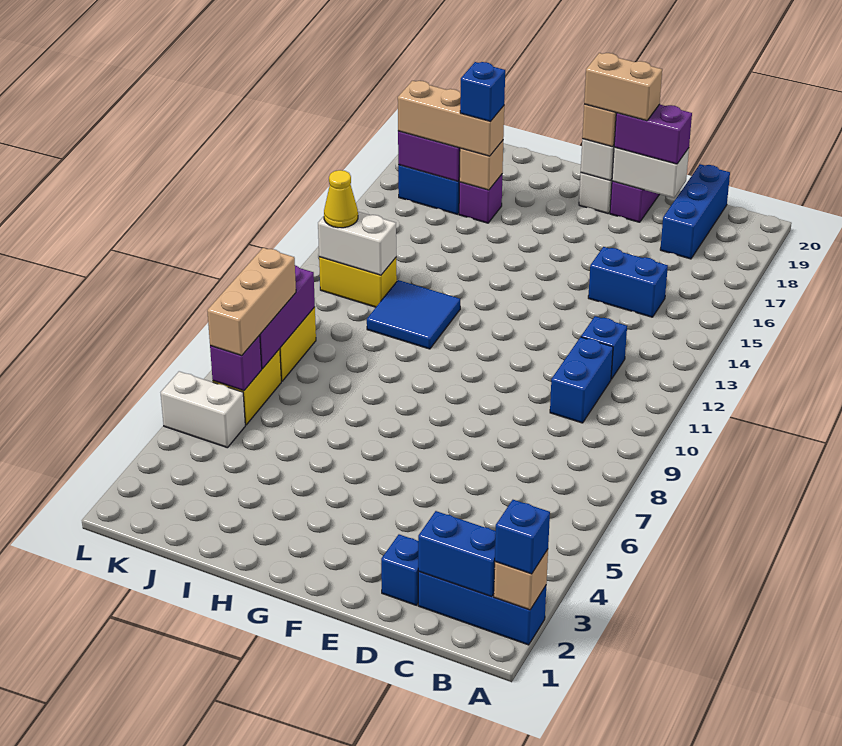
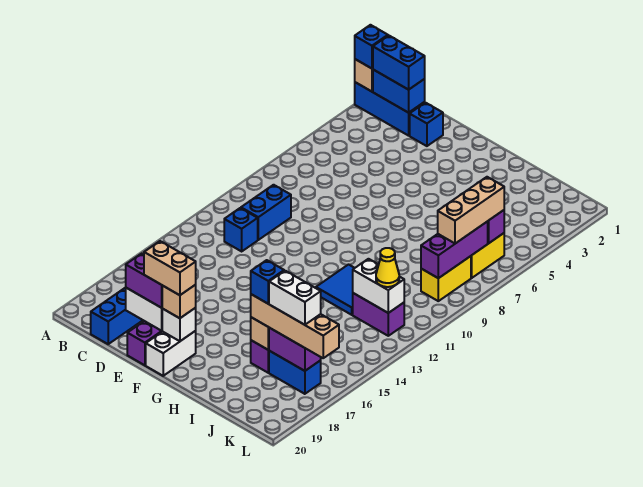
blue 1x2 brick [588,247,668,317] -> blue 1x2 brick moved to [373,35,425,90]
tan 1x3 brick [398,81,504,156] -> tan 1x4 brick [251,294,339,358]
yellow 1x2 brick [319,257,397,307] -> purple 1x2 brick [353,293,404,336]
white 1x2 brick [161,371,245,448] -> white 1x2 brick moved to [269,271,321,325]

